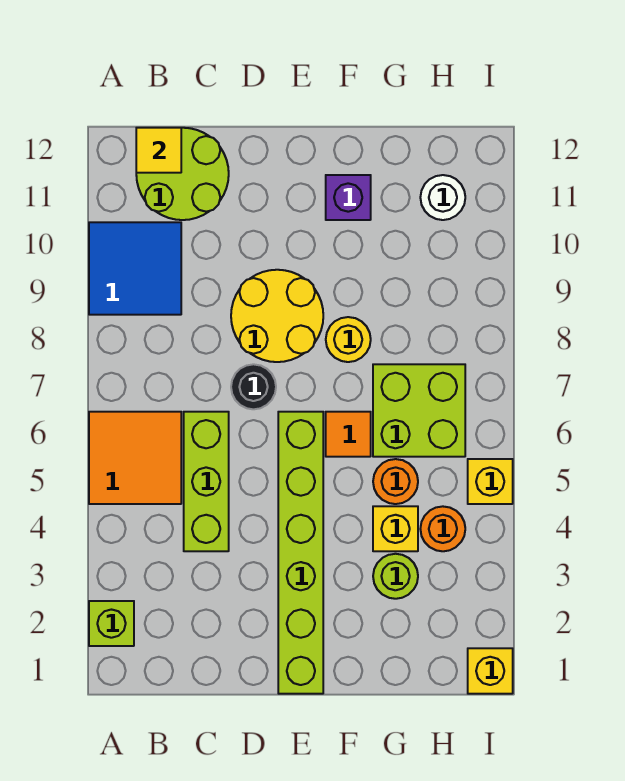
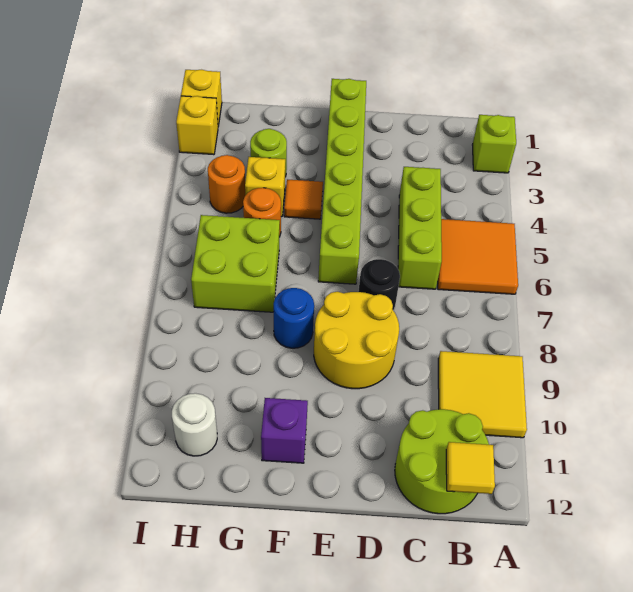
blue 2x2 tile [89,222,181,315] -> yellow 2x2 tile [438,351,527,438]
orange 1x1 tile [326,412,371,457] -> orange 1x1 tile moved to [284,179,323,219]
yellow 1x1 round brick [326,317,371,362] -> blue 1x1 round brick [273,288,314,348]
yellow 1x1 brick [468,459,513,504] -> yellow 1x1 brick moved to [176,96,218,155]

